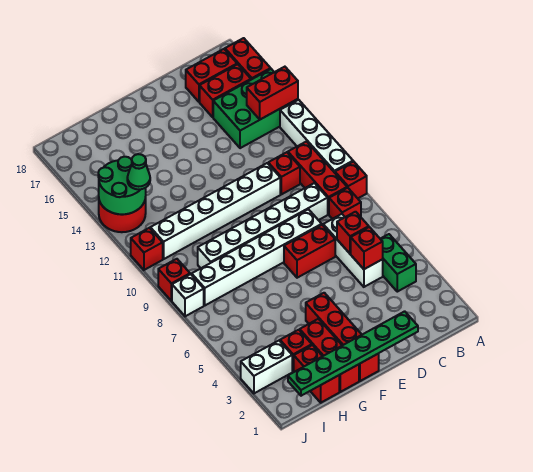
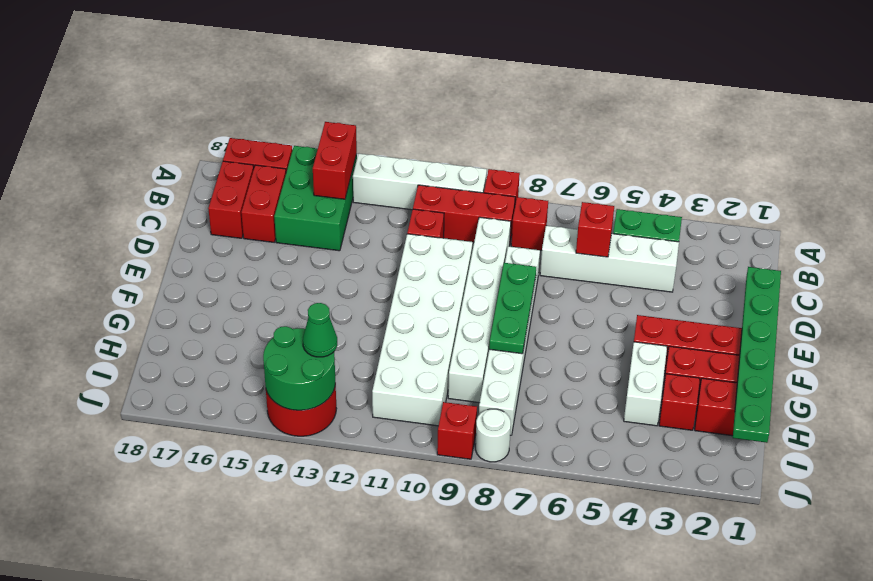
white 1x3 brick [323,214,383,287] -> white 1x4 brick [540,226,679,292]
red 1x1 brick [351,227,383,269] -> none
red 1x2 brick [284,225,335,278] -> none
white 1x6 brick [150,163,280,259] -> white 2x6 brick [372,234,473,426]
none -> green 1x3 plate [489,263,536,354]
white 1x2 brick [241,341,292,393] -> white 1x2 brick moved to [624,342,667,426]
white 1x1 brick [172,274,204,316] -> white 1x1 round brick [475,409,511,462]
red 1x1 brick [131,228,163,270] -> none

